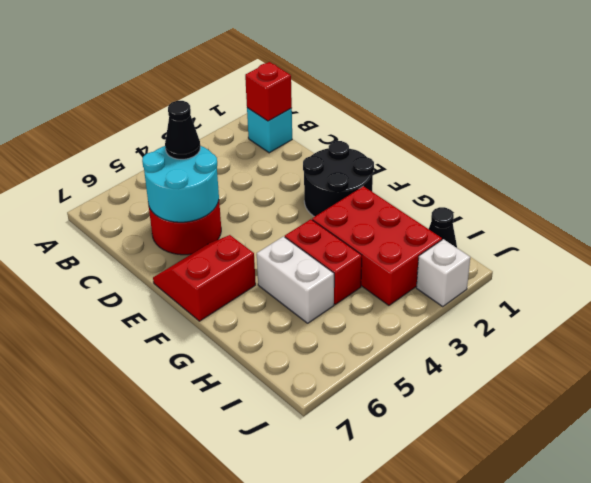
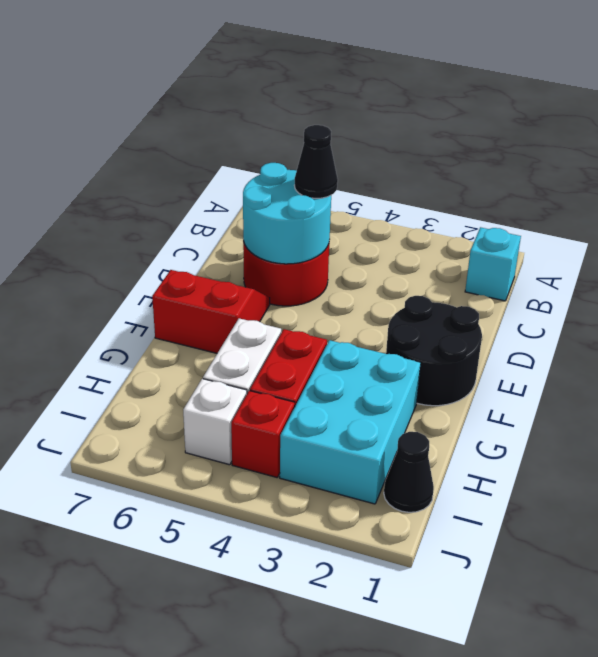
red 1x1 brick [245,62,292,121] -> red 1x1 brick moved to [231,391,295,477]
red 2x3 brick [312,186,442,305] -> cyan 2x3 brick [280,340,421,504]
white 1x1 brick [416,239,470,306] -> white 1x1 brick moved to [183,379,247,465]

